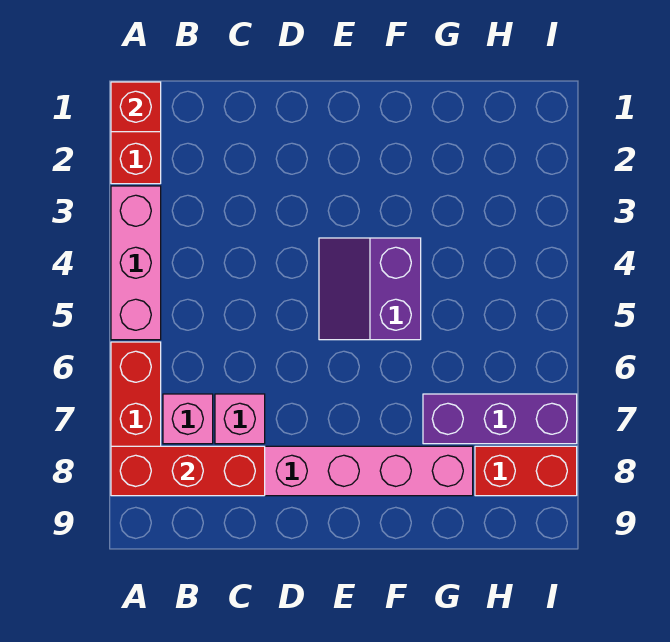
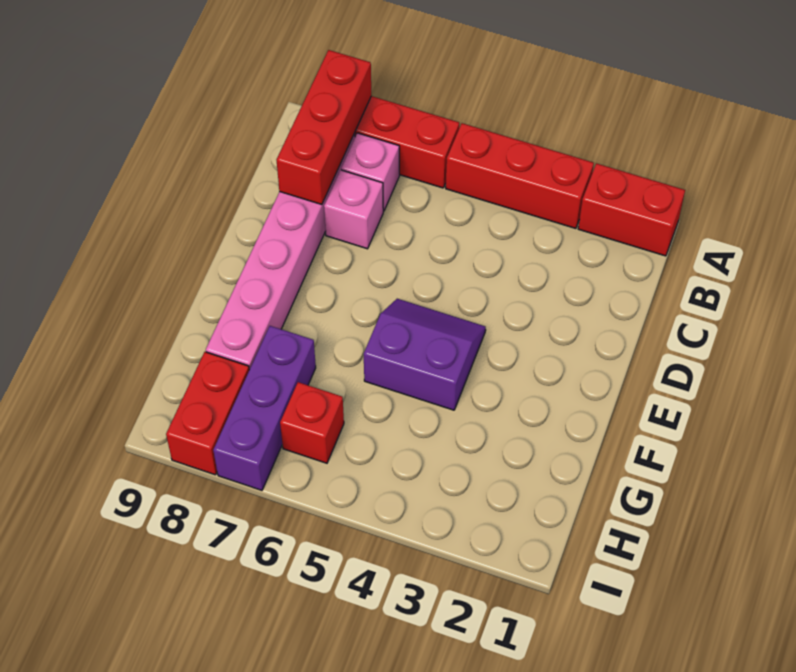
red 1x1 brick [111,82,161,132] -> red 1x1 brick moved to [280,382,344,463]
pink 1x3 brick [111,186,161,340] -> red 1x3 brick [446,123,594,229]

